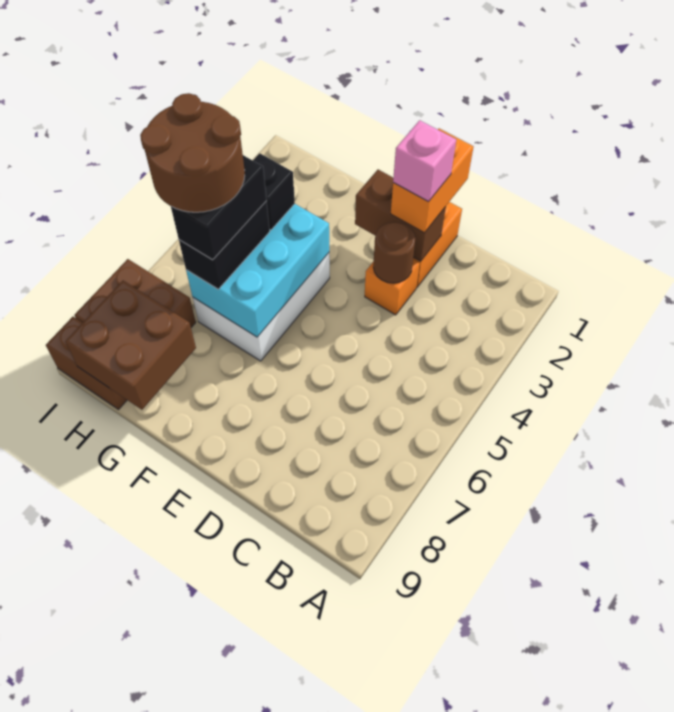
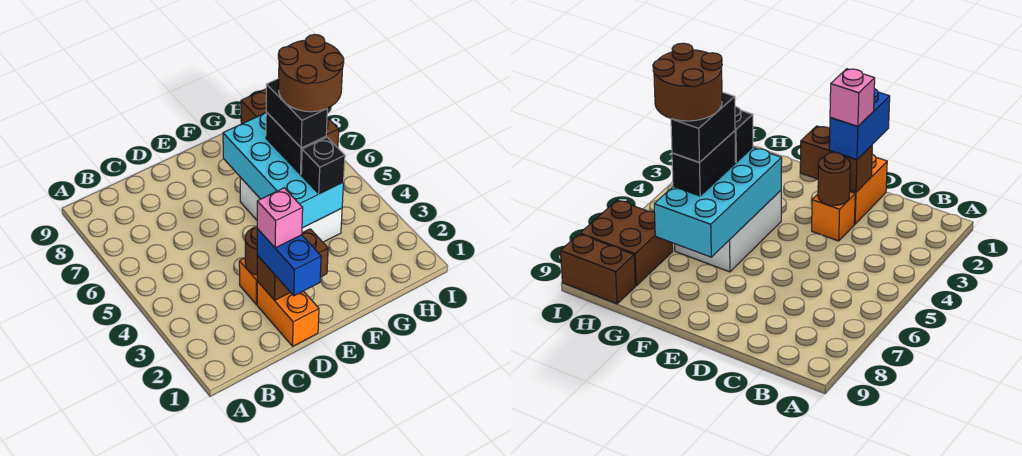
orange 1x2 brick [391,129,474,233] -> blue 1x2 brick [257,229,321,296]
cyan 2x3 brick [186,204,329,337] -> cyan 2x4 brick [223,113,344,228]
brown 2x2 brick [65,281,196,410] -> none

